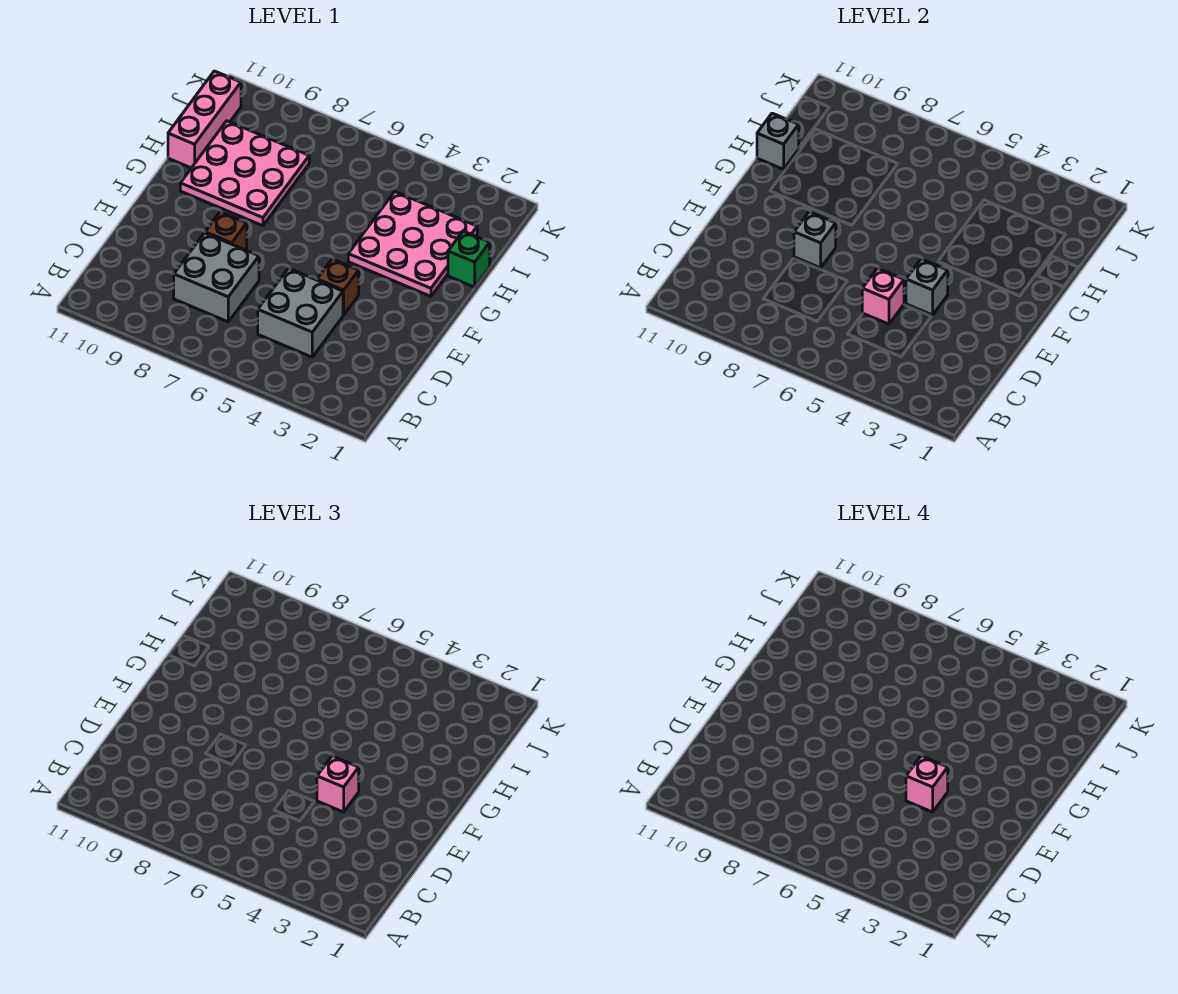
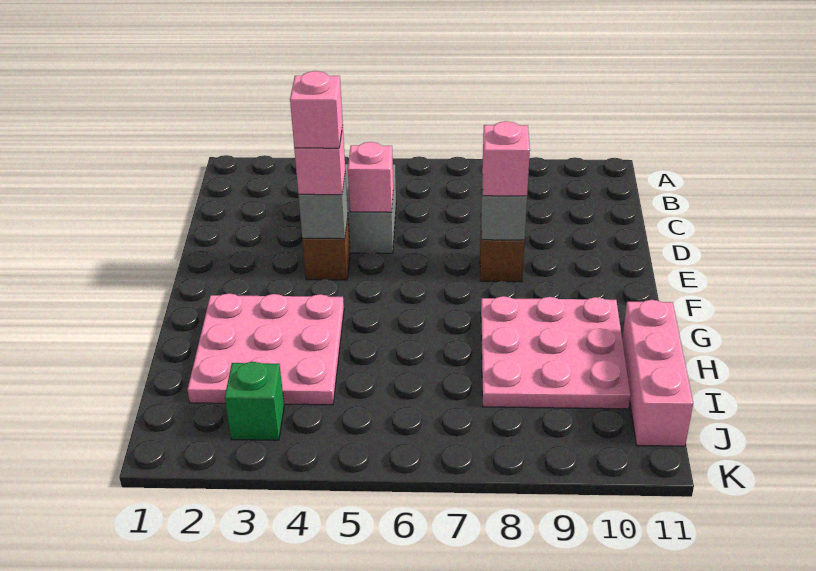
grey 2x2 brick [174,233,259,322] -> none
none -> pink 1x1 brick [482,121,530,196]
green 1x1 brick [448,231,490,287] -> green 1x1 brick moved to [225,362,284,440]
grey 1x1 brick [757,113,799,169] -> none

